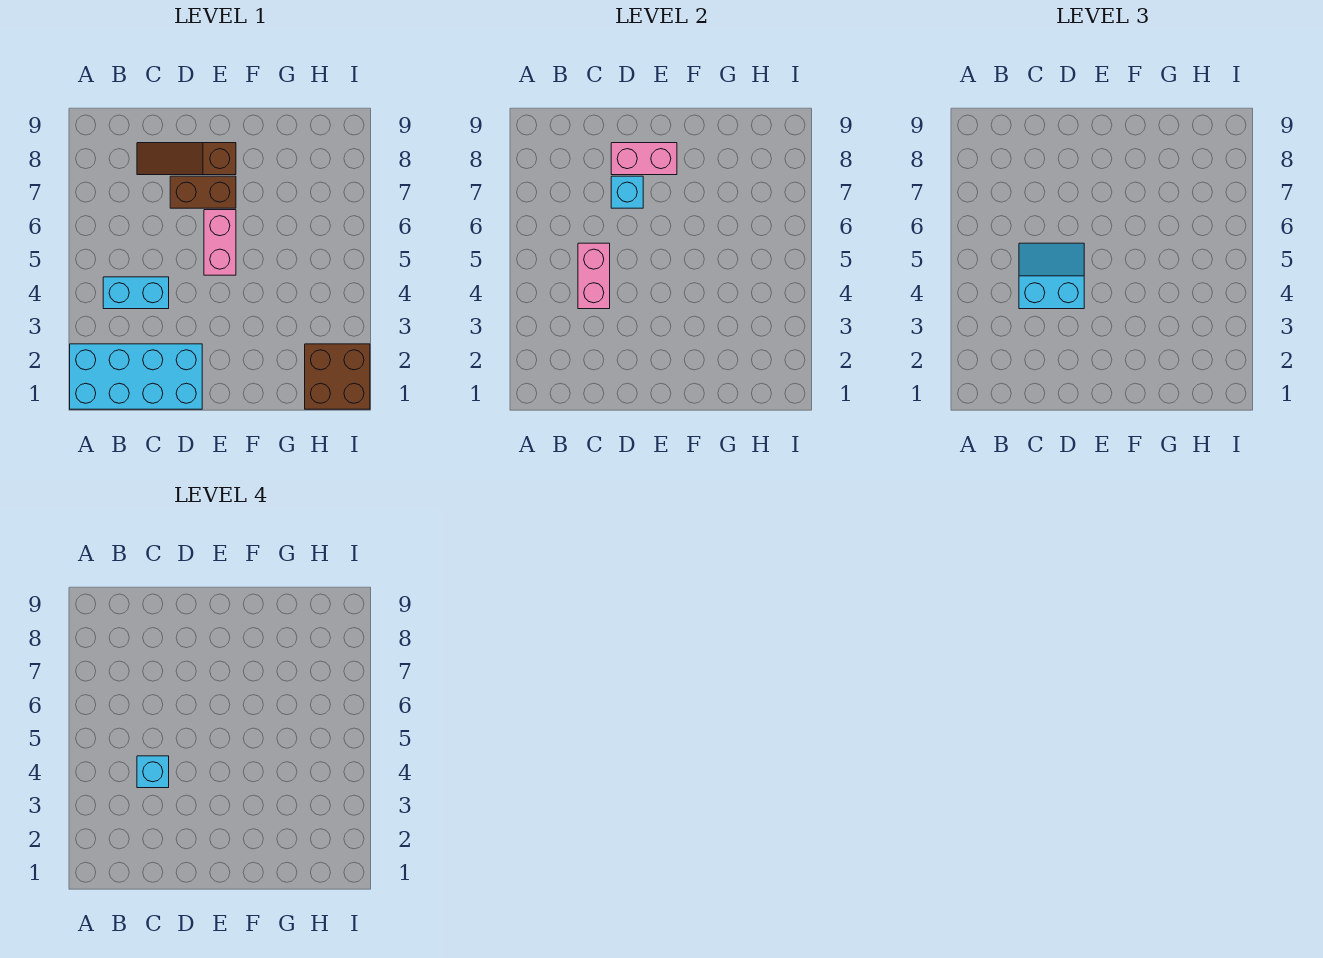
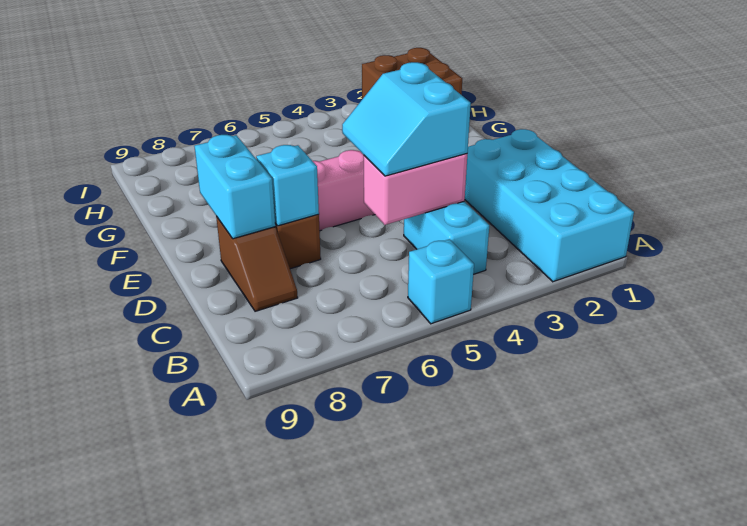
cyan 1x1 brick [137,756,169,788] -> cyan 1x1 brick moved to [408,239,474,324]
brown 1x3 slope [137,143,236,175] -> brown 1x2 slope [216,217,298,311]
pink 1x2 brick [611,143,677,175] -> cyan 1x2 brick [194,135,275,239]

